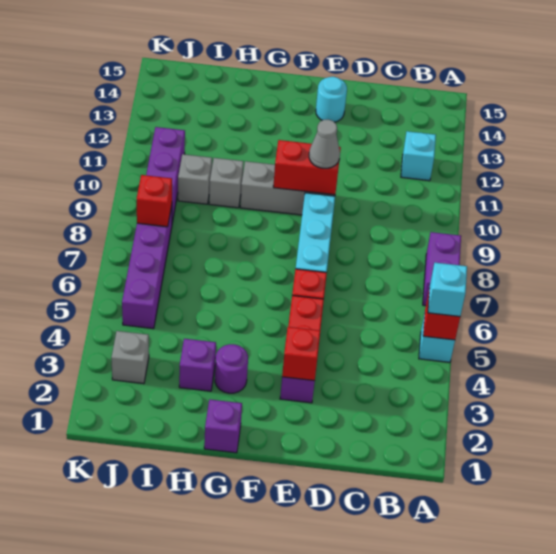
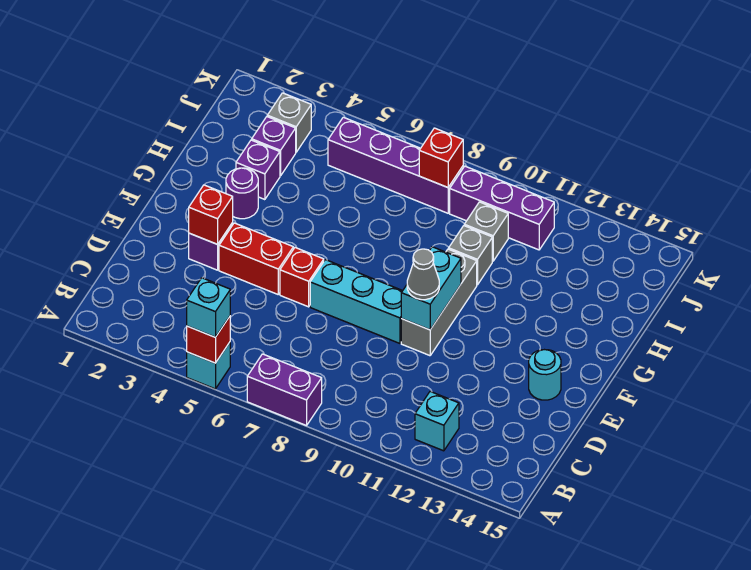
red 1x2 brick [273,140,341,195] -> cyan 1x2 brick [401,247,461,330]
purple 1x1 brick [204,400,242,453] -> purple 1x1 brick moved to [252,117,296,176]

